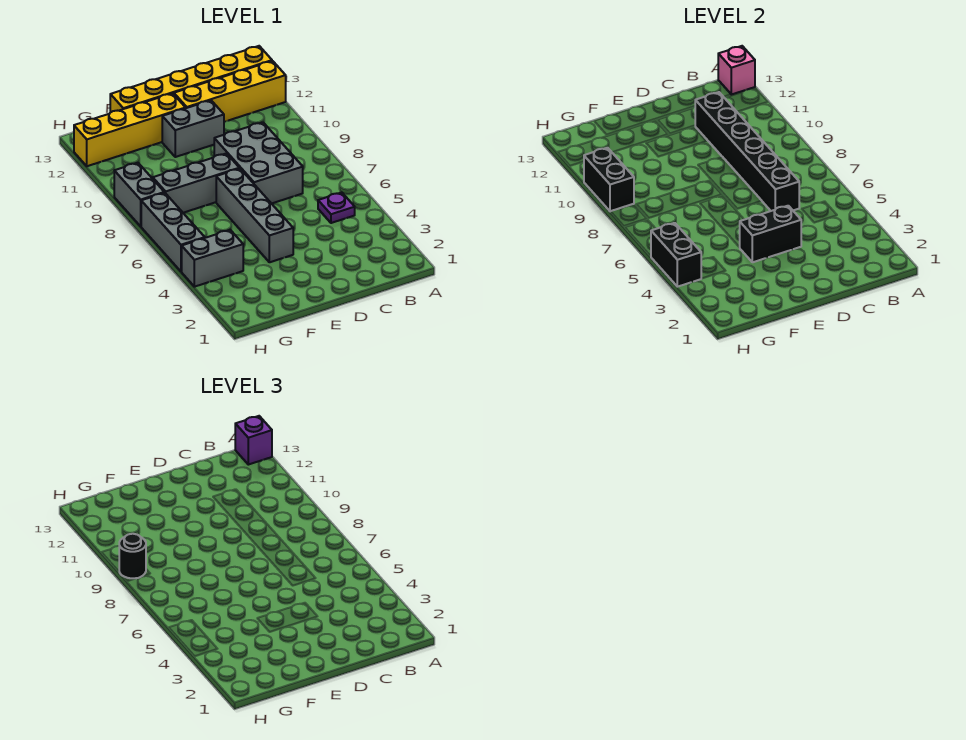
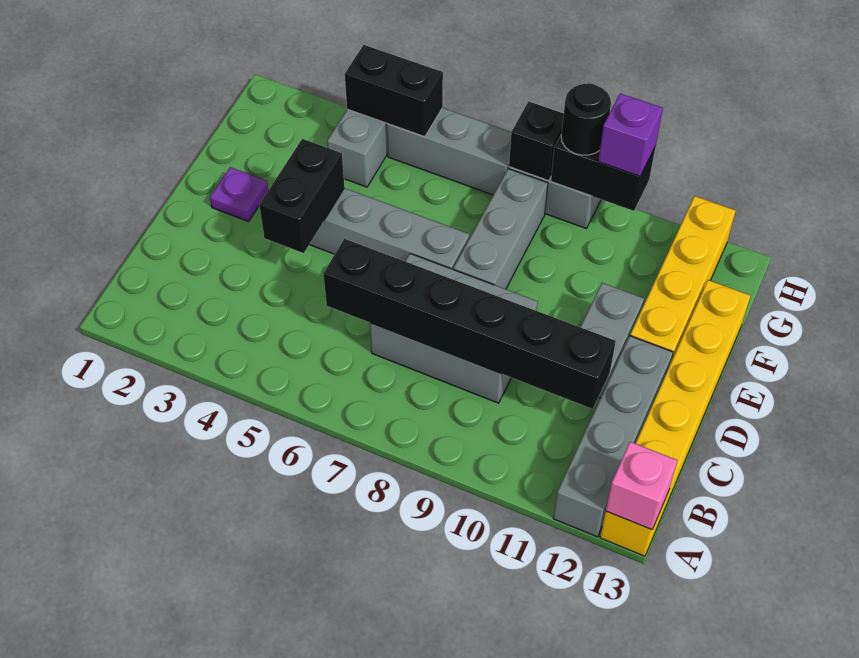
yellow 1x4 brick [174,61,286,122] -> grey 1x4 brick [553,336,673,537]
purple 1x1 brick [235,416,272,465] -> purple 1x1 brick moved to [598,93,663,176]
purple 1x1 plate [318,192,355,223] -> purple 1x1 plate moved to [210,167,268,221]
none -> black 1x1 brick [509,101,564,181]

